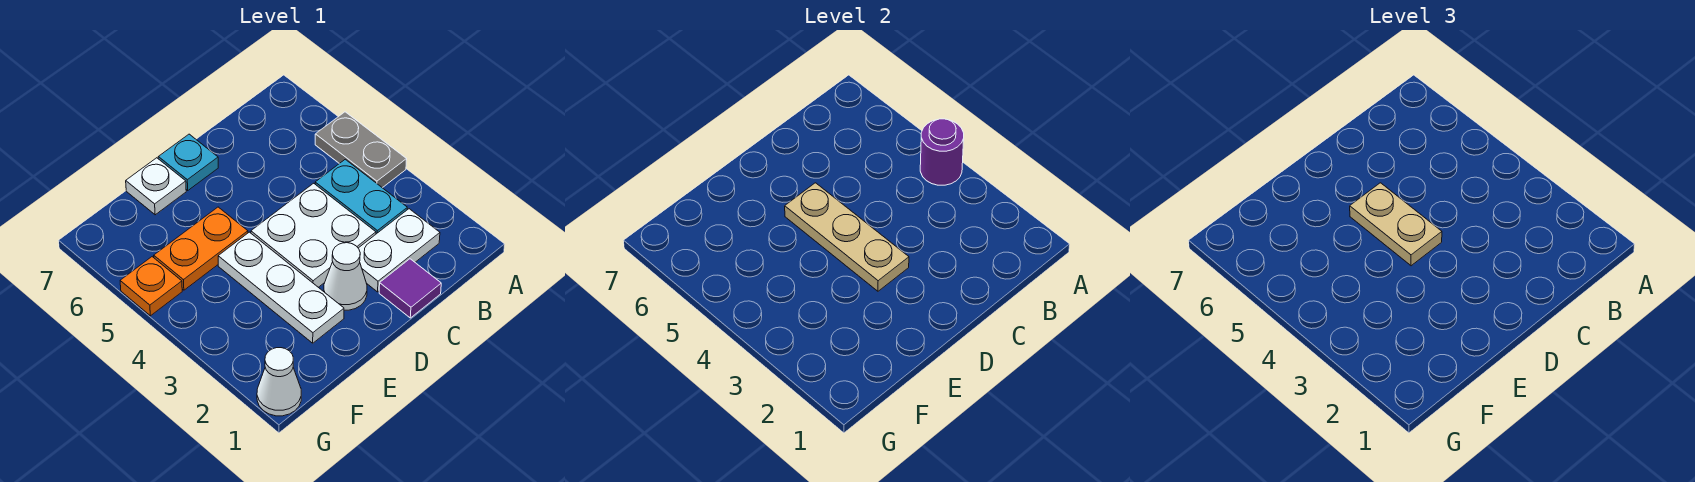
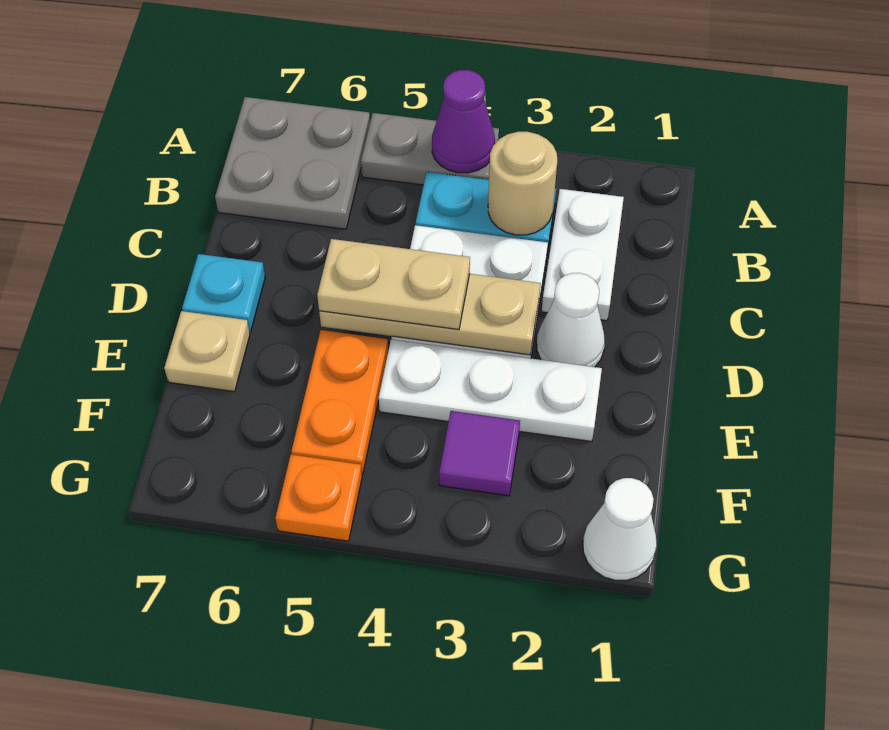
purple 1x1 round brick [920,119,964,185] -> purple 1x1 cone [432,70,495,173]
none -> grey 2x2 plate [215,97,370,229]
none -> tan 1x1 round brick [488,132,557,235]
purple 1x1 tile [379,259,441,318] -> purple 1x1 tile moved to [439,411,520,496]
white 1x1 plate [126,158,186,215] -> tan 1x1 plate [164,311,250,392]

